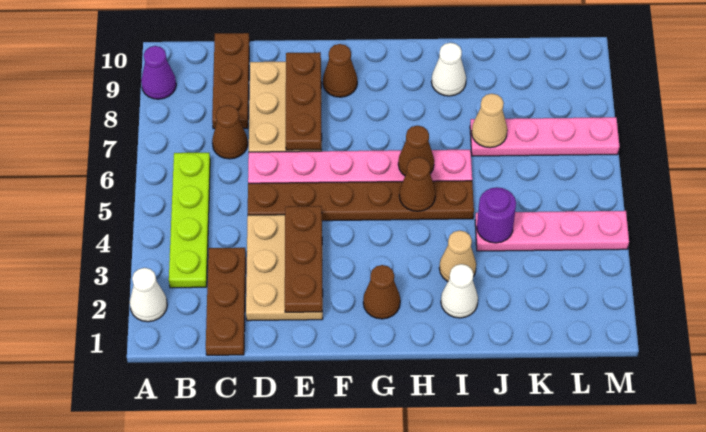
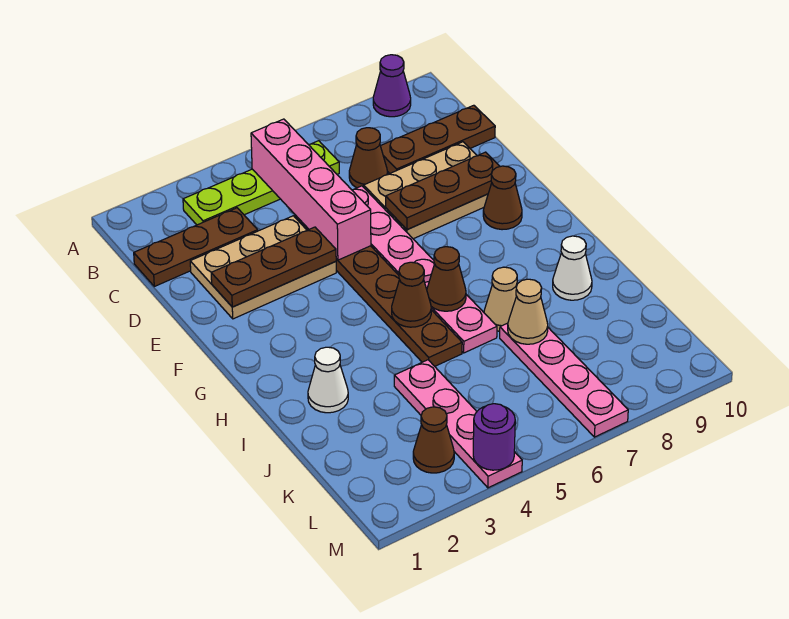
white 1x1 cone [130,268,167,322] -> none
none -> pink 1x4 brick [251,119,371,260]
brown 1x1 cone [363,265,400,319] -> brown 1x1 cone moved to [413,407,454,473]
tan 1x1 cone [439,230,476,281] -> tan 1x1 cone moved to [484,267,517,331]
purple 1x1 round brick [477,187,516,243] -> purple 1x1 round brick moved to [473,404,515,470]

